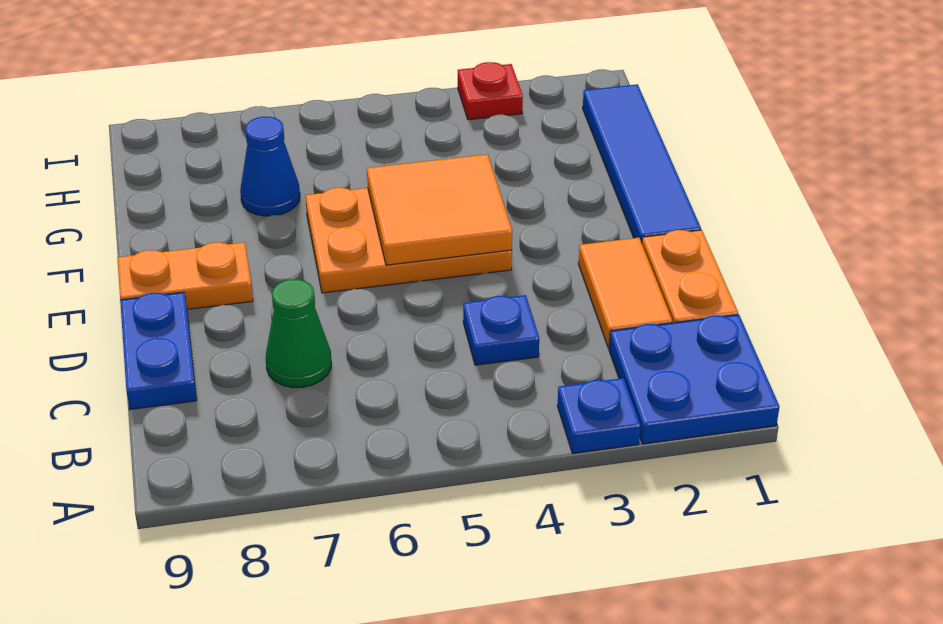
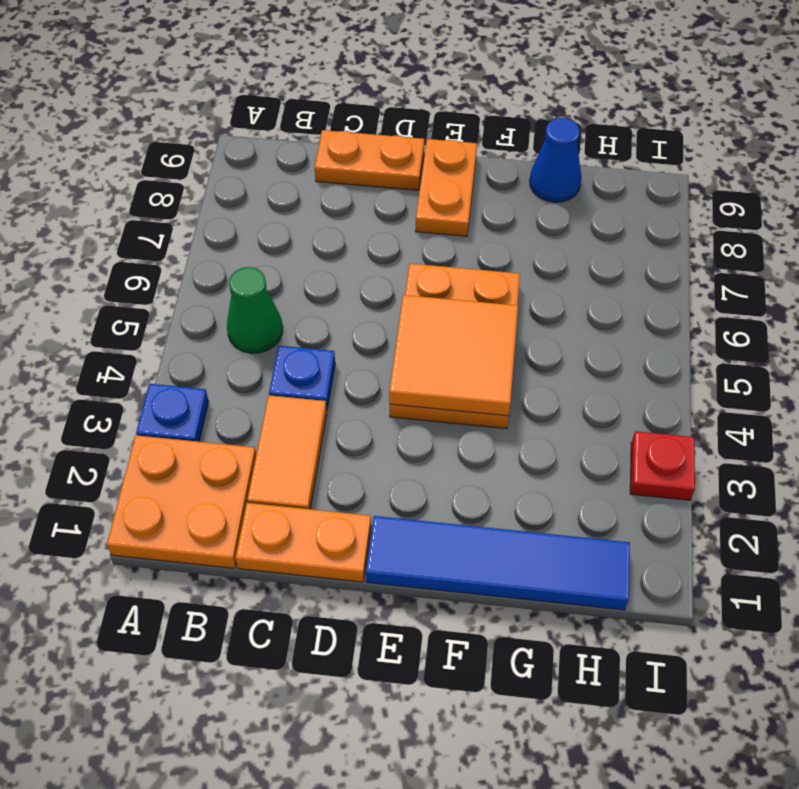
blue 2x2 plate [609,315,780,444] -> orange 2x2 plate [107,435,256,568]
orange 1x2 tile [578,238,673,348] -> orange 1x2 tile turned to [247,395,327,509]
green 1x1 cone [266,279,331,388] -> green 1x1 cone moved to [227,267,283,353]
blue 1x2 plate [120,292,197,409] -> orange 1x2 plate [315,130,424,190]
blue 1x1 cone [240,117,300,216] -> blue 1x1 cone moved to [530,118,581,202]

